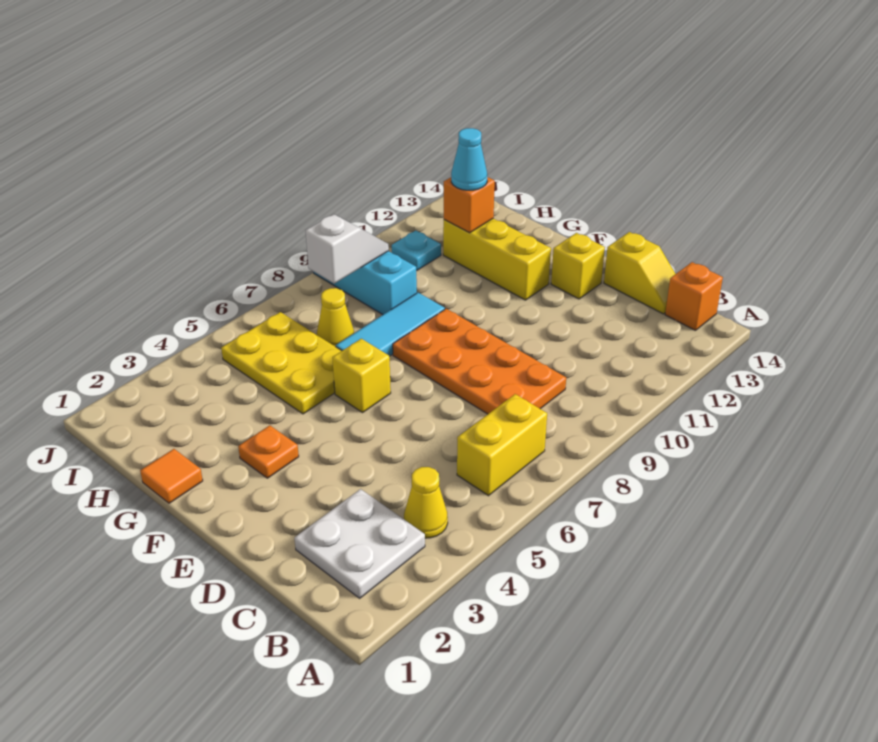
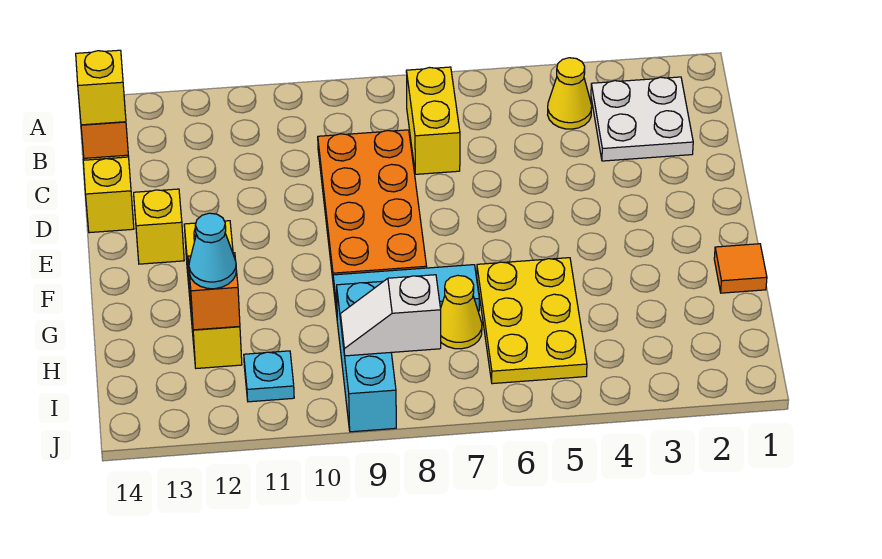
yellow 1x2 brick [457,394,547,496] -> yellow 1x2 brick turned to [406,67,460,174]
orange 1x1 plate [238,425,299,478] -> none
yellow 1x1 brick [332,339,391,413] -> yellow 1x1 brick moved to [76,50,126,125]

